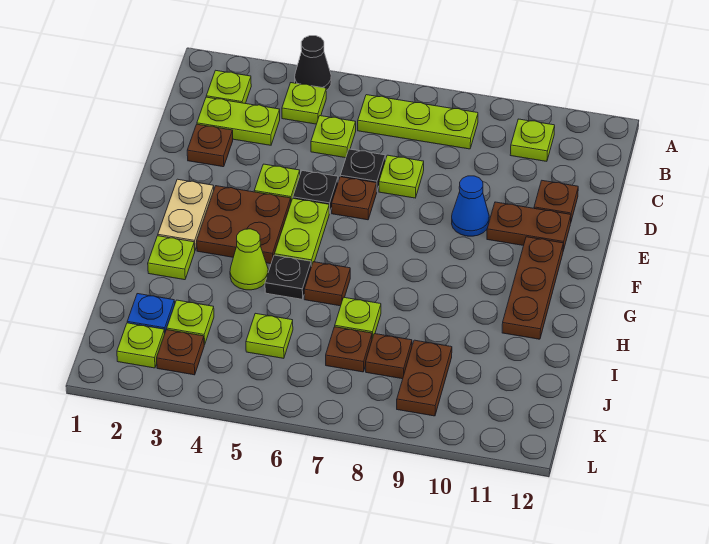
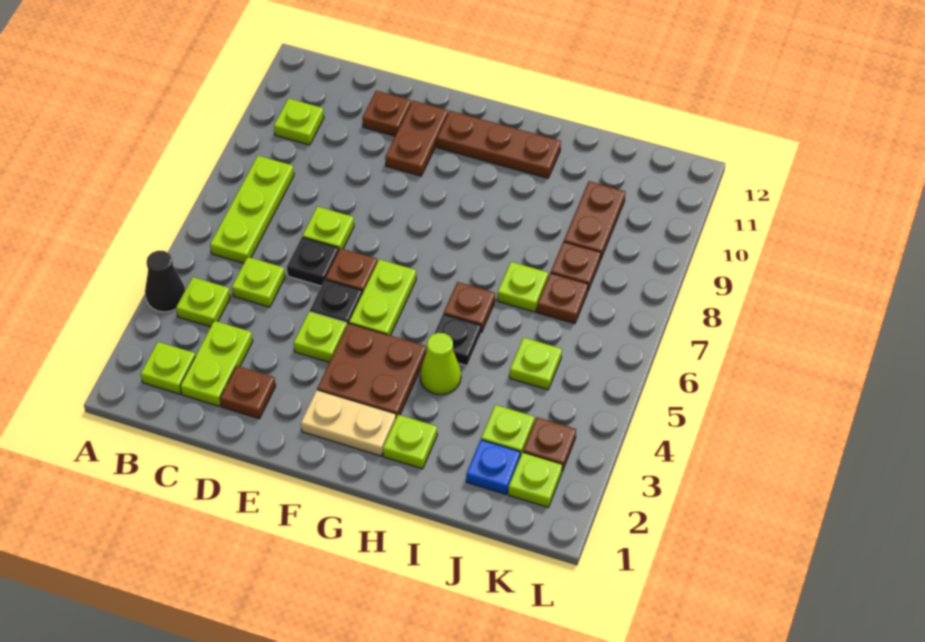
blue 1x1 cone [452,176,489,236] -> none
lime 1x2 plate [274,198,329,266] -> lime 1x2 plate turned to [349,259,416,335]
brown 1x2 plate [397,340,452,416] -> brown 1x2 plate turned to [564,181,625,260]

